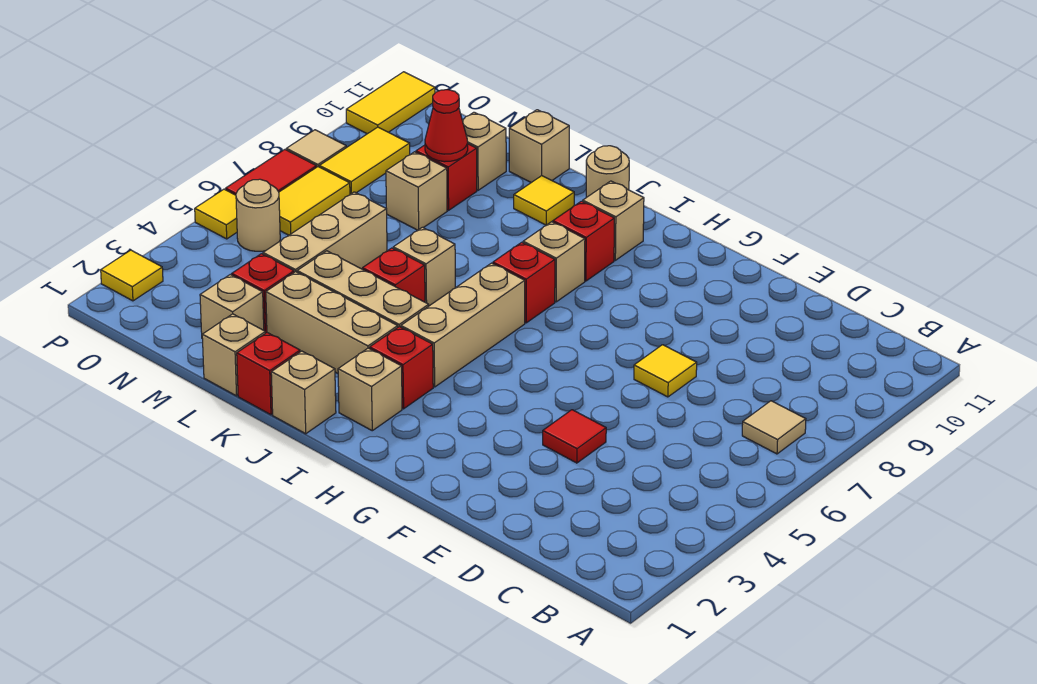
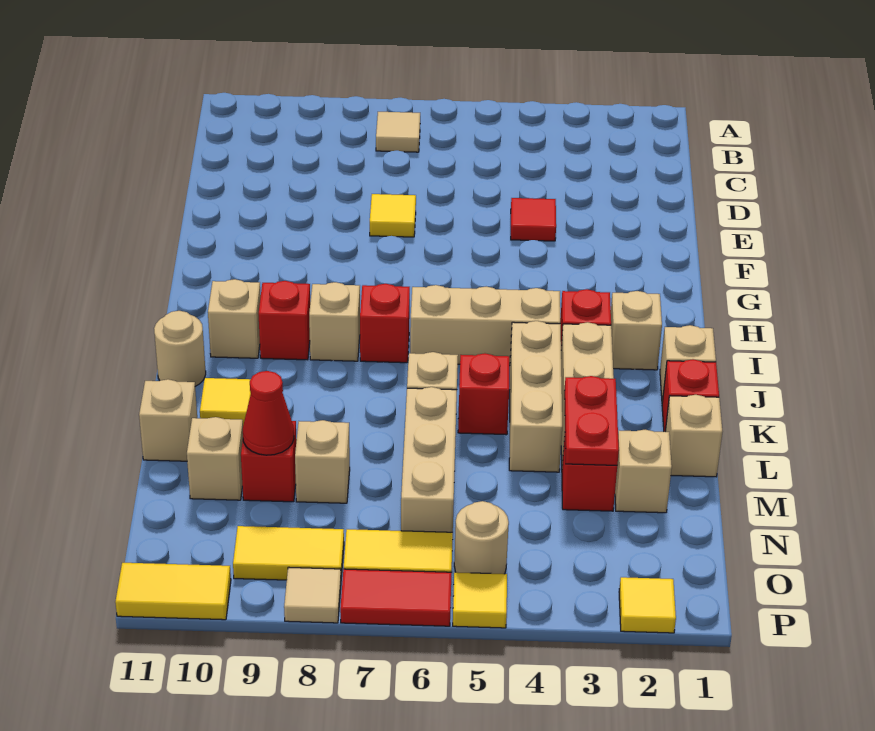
none -> red 1x2 plate [564,376,619,465]
tan 1x3 brick [263,192,387,272] -> tan 1x3 brick turned to [401,387,457,532]

